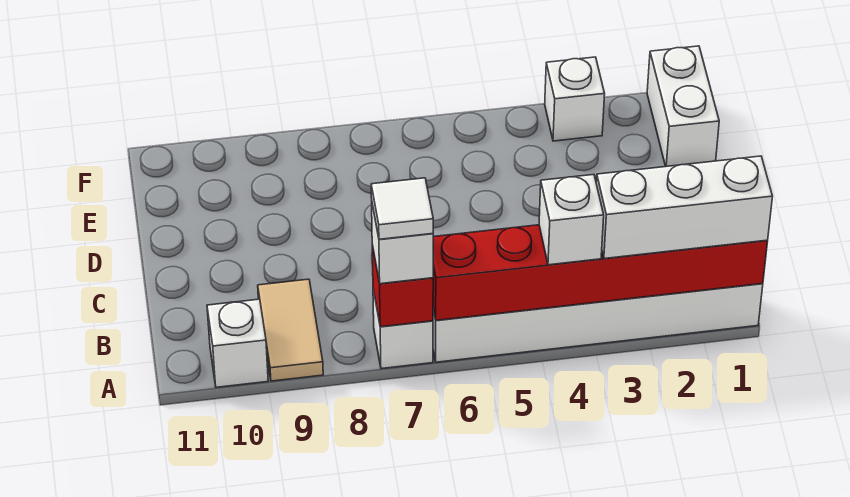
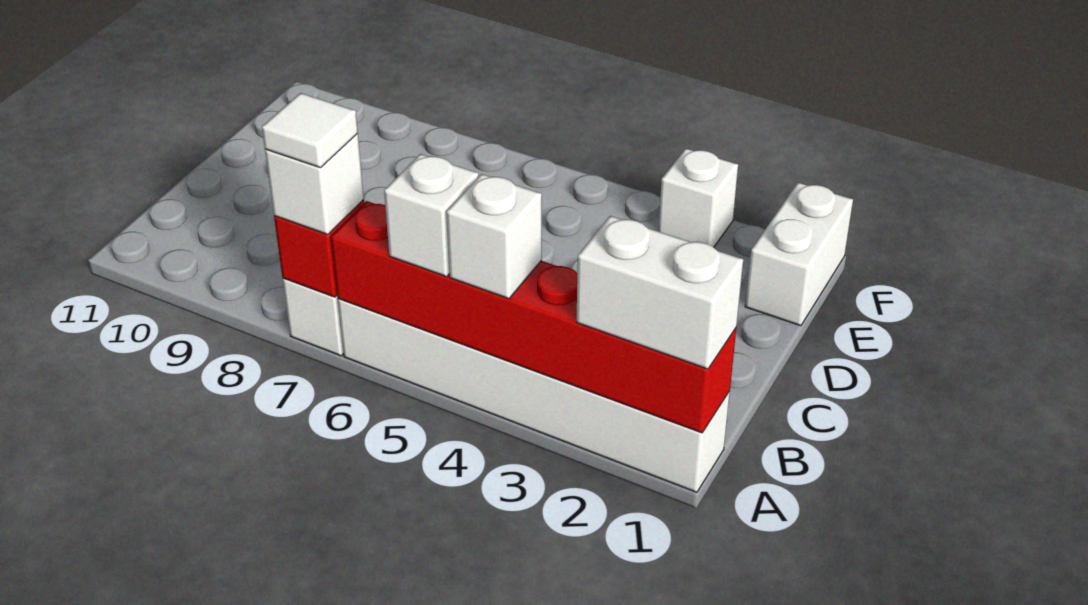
white 1x3 brick [596,156,773,259] -> white 1x2 brick [577,216,743,369]
tan 1x2 tile [258,279,323,381] -> none
white 1x1 brick [207,299,268,387] -> white 1x1 brick moved to [384,154,479,277]

